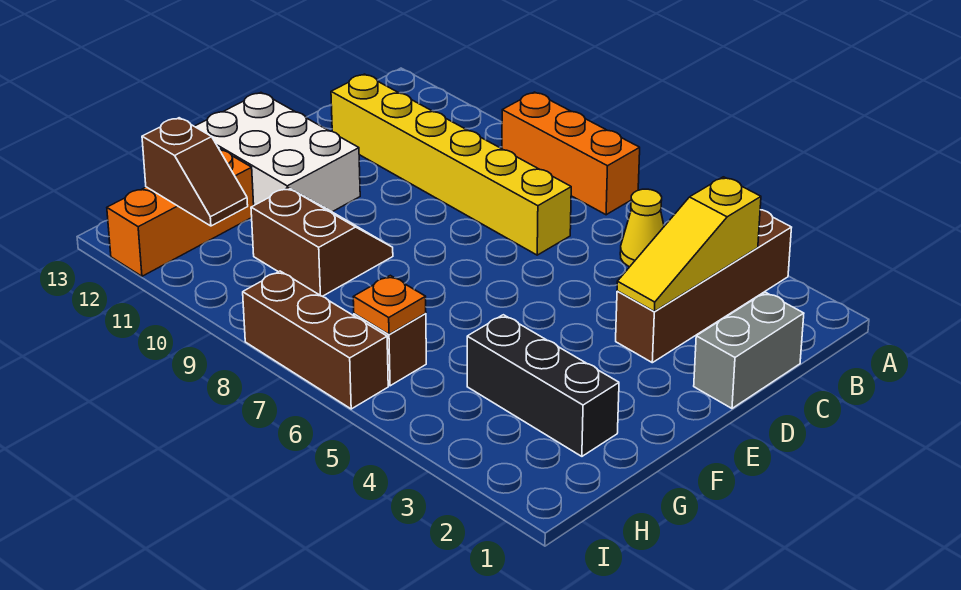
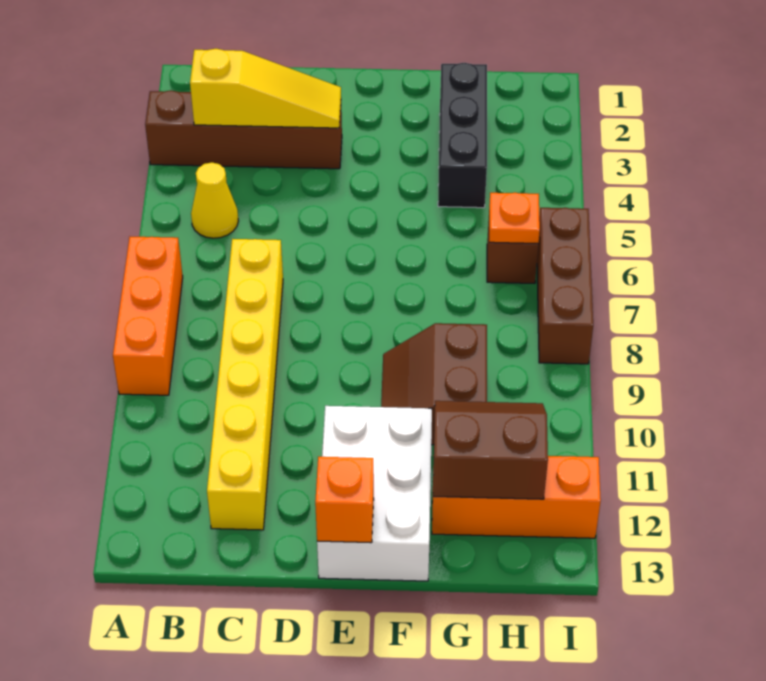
grey 1x2 brick [694,292,804,408] -> none
none -> orange 1x1 brick [315,457,374,543]
brown 1x2 slope [142,118,248,226] -> brown 2x2 slope [433,401,548,499]

